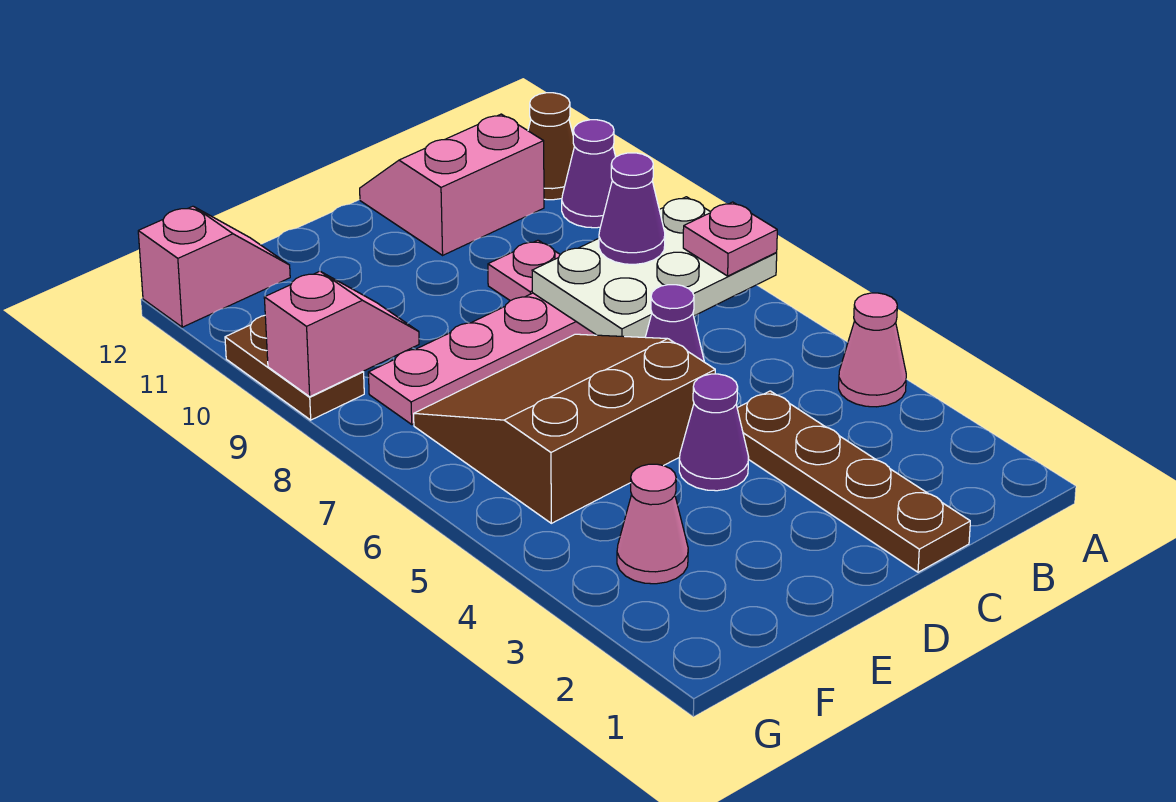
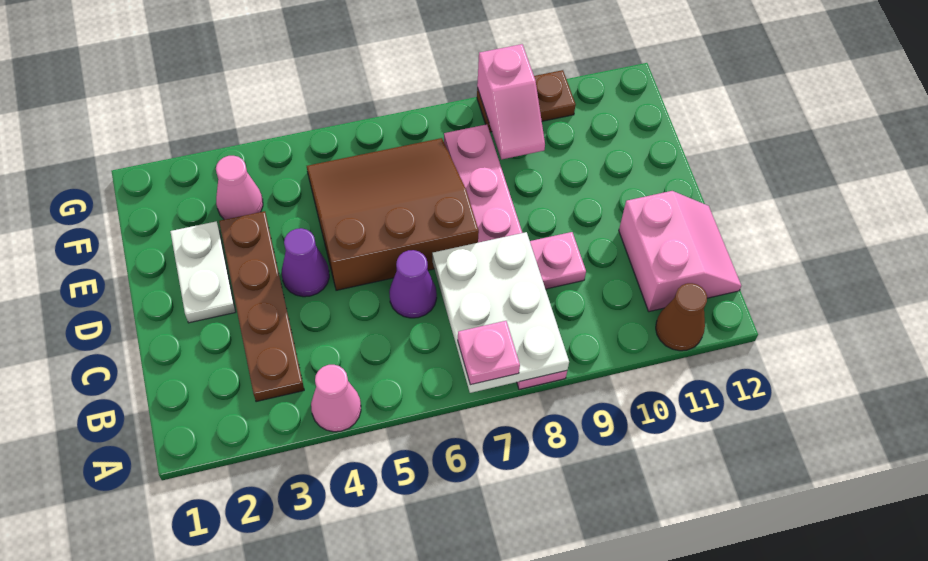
purple 1x1 cone [562,120,616,228] -> none
purple 1x1 cone [599,153,665,264] -> none
brown 1x4 plate [737,391,970,572] -> brown 1x4 plate turned to [219,211,304,402]
none -> white 1x2 plate [170,221,235,323]
brown 3x3 slope [414,334,715,523] -> brown 3x3 slope turned to [307,138,479,290]
pink 1x2 slope [138,206,290,327] -> none

